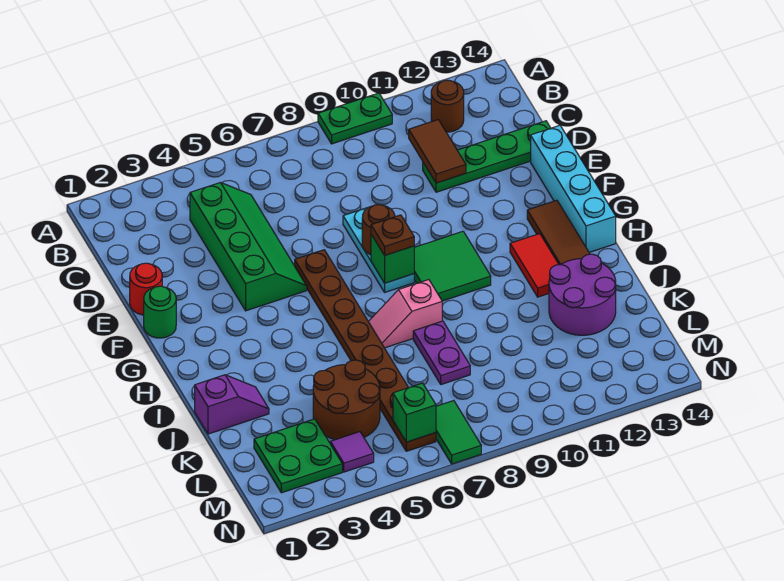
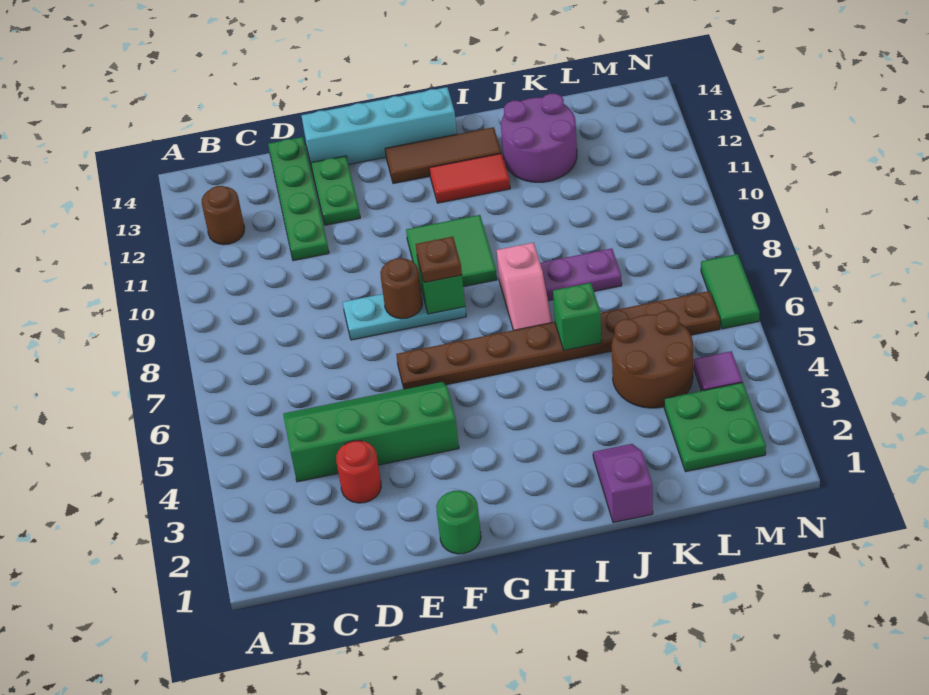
green 1x2 plate [318,93,392,144] -> green 1x2 plate moved to [311,156,360,225]
brown 1x2 tile [409,120,466,183] -> none
red 1x1 round brick [130,263,162,315] -> red 1x1 round brick moved to [336,441,381,503]
green 1x1 brick [393,383,436,442] -> green 1x1 brick moved to [553,283,601,350]
green 1x2 tile [436,401,481,464] -> green 1x2 tile turned to [701,254,760,329]

